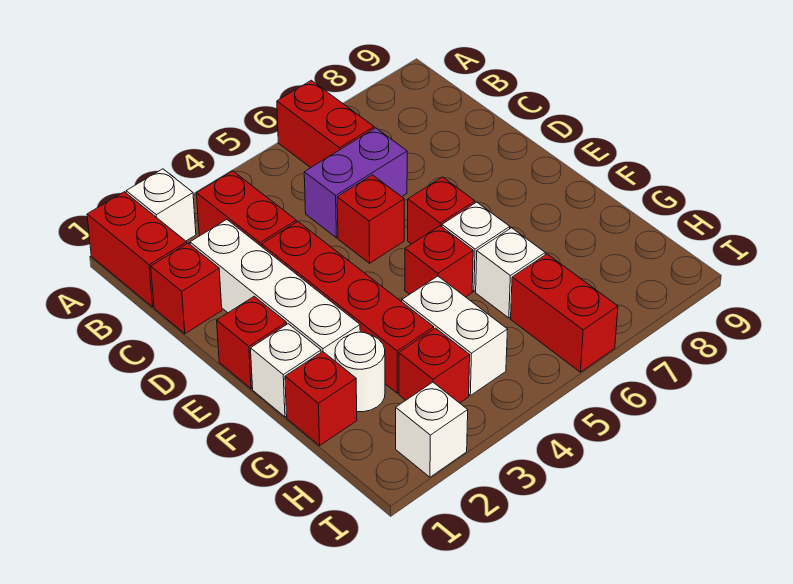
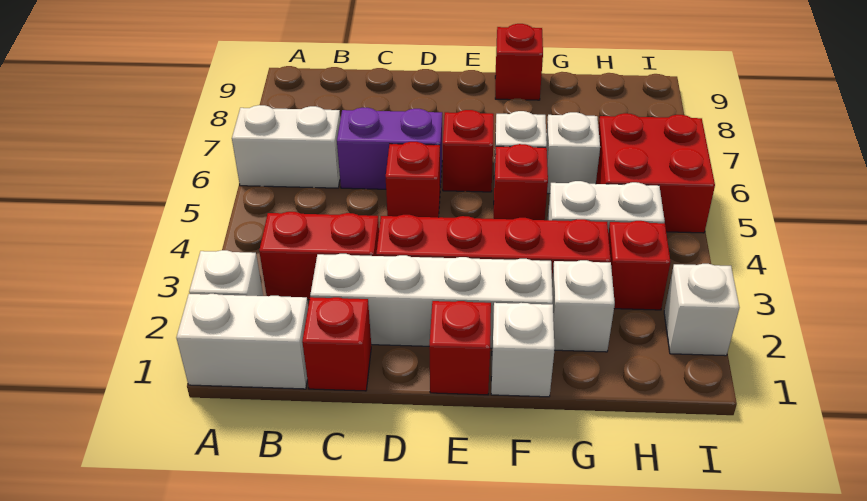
red 1x2 brick [87,192,187,307] -> white 1x2 brick [176,294,308,389]
red 1x2 brick [277,80,374,168] -> white 1x2 brick [232,105,340,188]
purple 1x2 brick [304,128,407,238] -> purple 1x2 brick turned to [337,108,442,189]
red 1x1 brick [285,352,357,445] -> red 1x1 brick moved to [495,24,543,100]
white 1x1 round brick [335,332,385,412] -> white 1x1 brick [552,260,615,352]
red 1x2 brick [511,254,618,372] -> red 2x2 brick [596,113,715,233]

